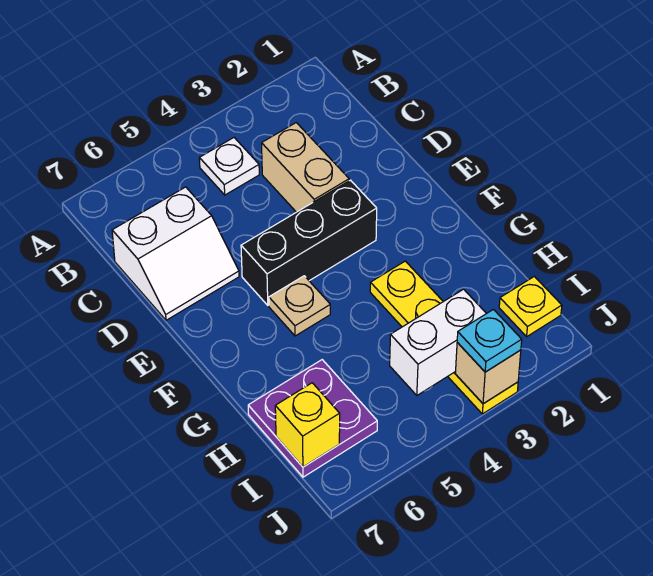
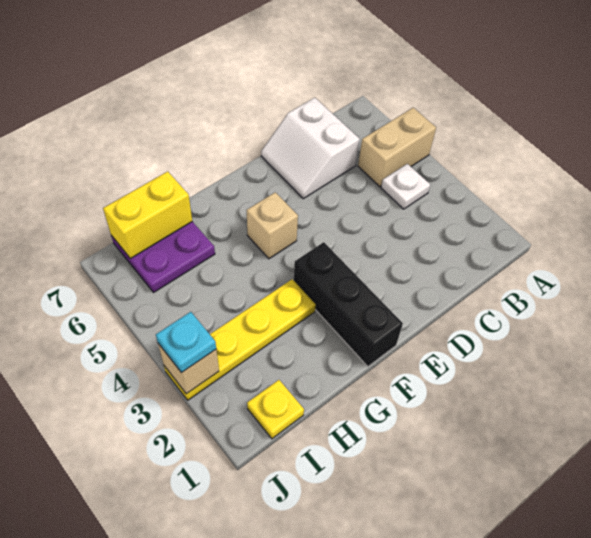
tan 1x2 brick [262,123,349,212] -> tan 1x2 brick moved to [358,108,436,187]
black 1x3 brick [241,180,377,305] -> black 1x3 brick moved to [294,242,403,366]
tan 1x1 plate [269,276,330,336] -> tan 1x1 brick [246,192,298,259]
white 1x2 brick [390,289,486,395] -> none
yellow 1x1 brick [275,383,340,467] -> yellow 1x2 brick [103,171,192,258]

